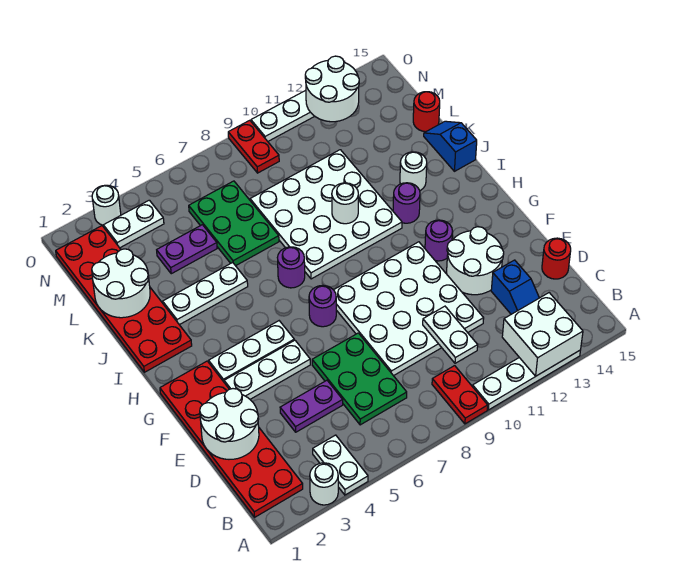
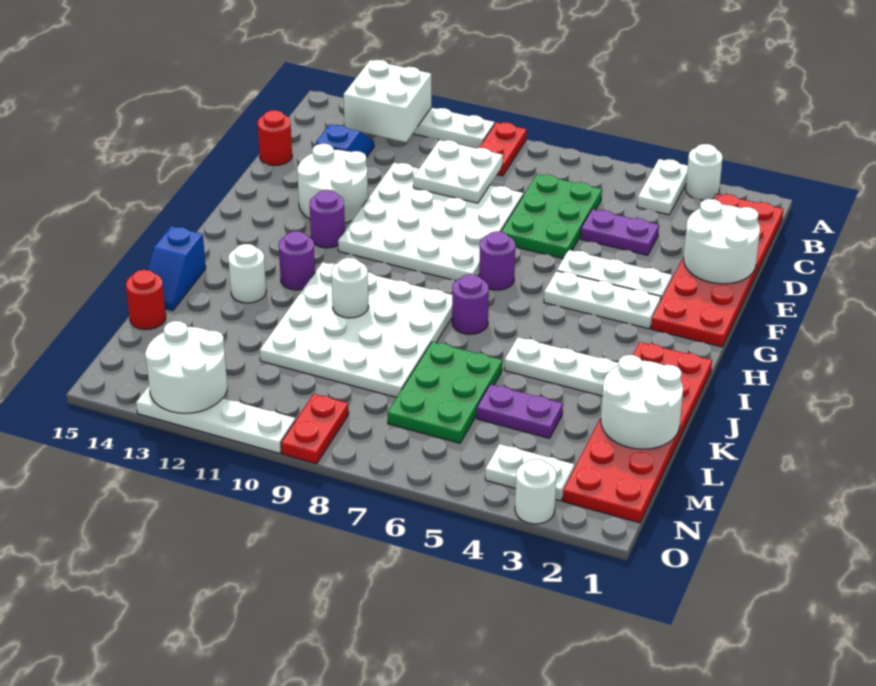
white 1x2 plate [423,306,478,363] -> white 2x2 plate [413,140,503,203]

